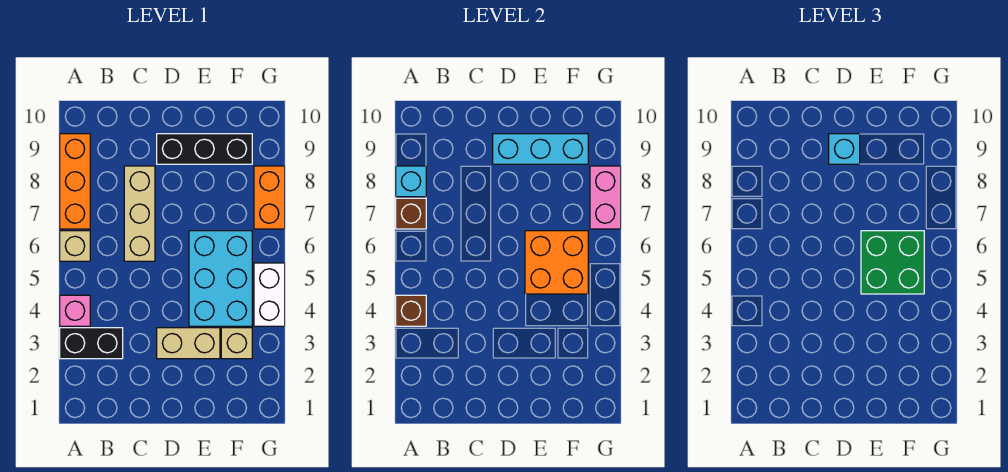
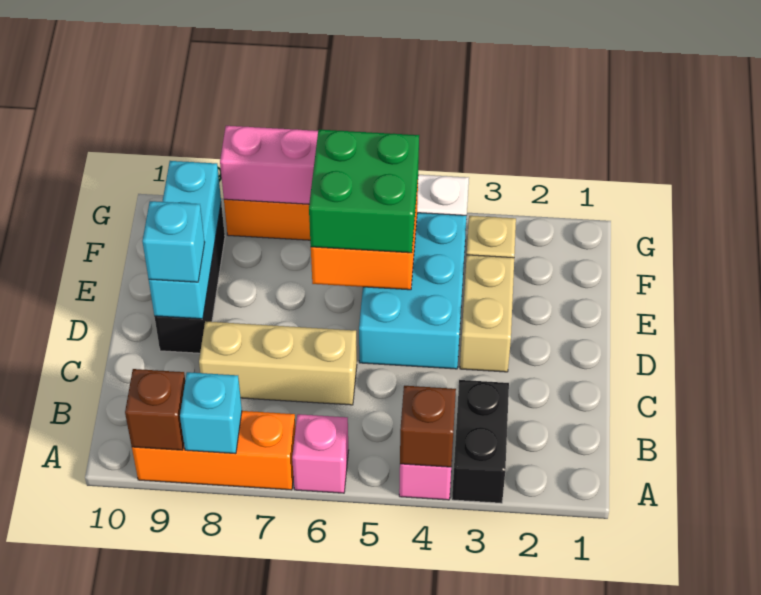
tan 1x1 brick [60,231,90,261] -> pink 1x1 brick [292,414,349,493]
brown 1x1 brick [396,198,426,229] -> brown 1x1 brick moved to [125,369,185,450]
cyan 2x3 brick [189,231,252,326] -> cyan 2x3 brick turned to [359,213,467,369]

